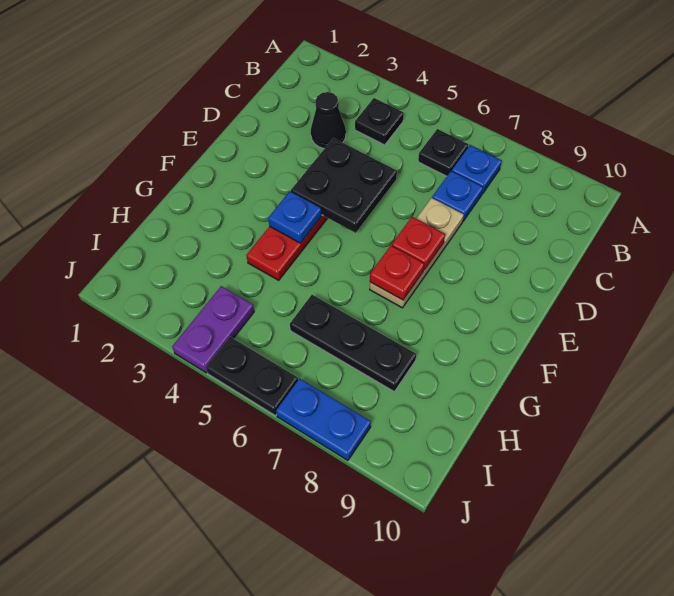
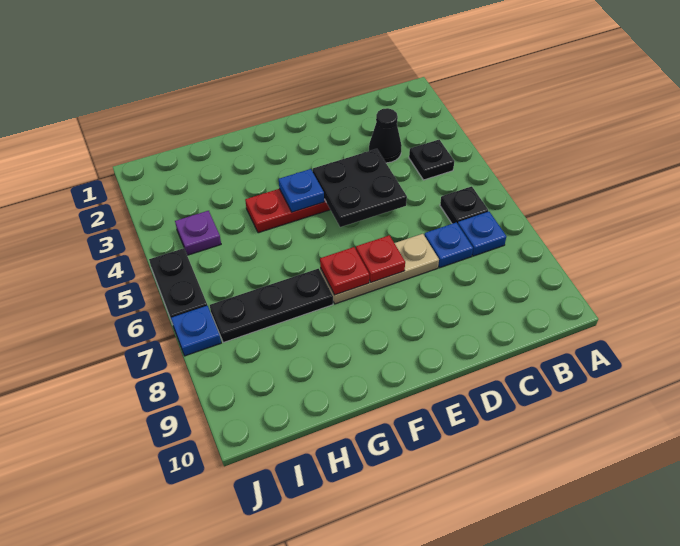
black 1x3 plate [290,295,416,392] -> black 1x3 plate turned to [210,269,333,343]
purple 1x2 plate [172,286,254,373] -> purple 1x1 plate [175,211,221,255]
blue 1x2 plate [276,379,371,460] -> blue 1x1 plate [171,306,221,356]

